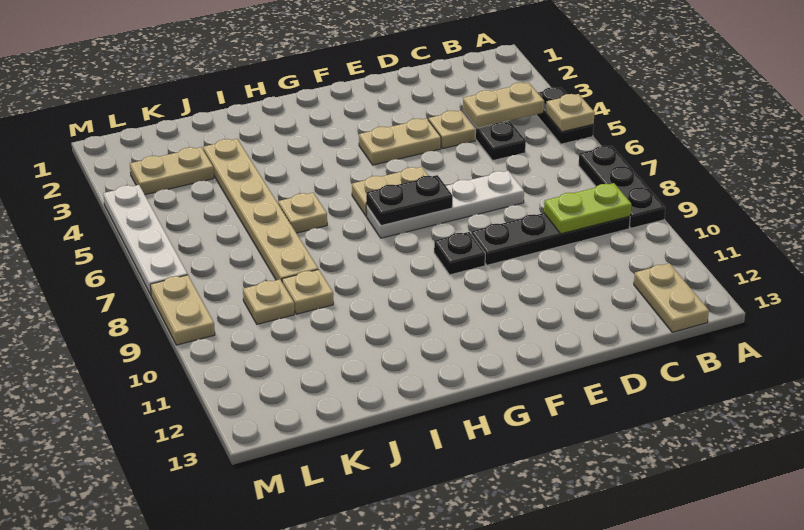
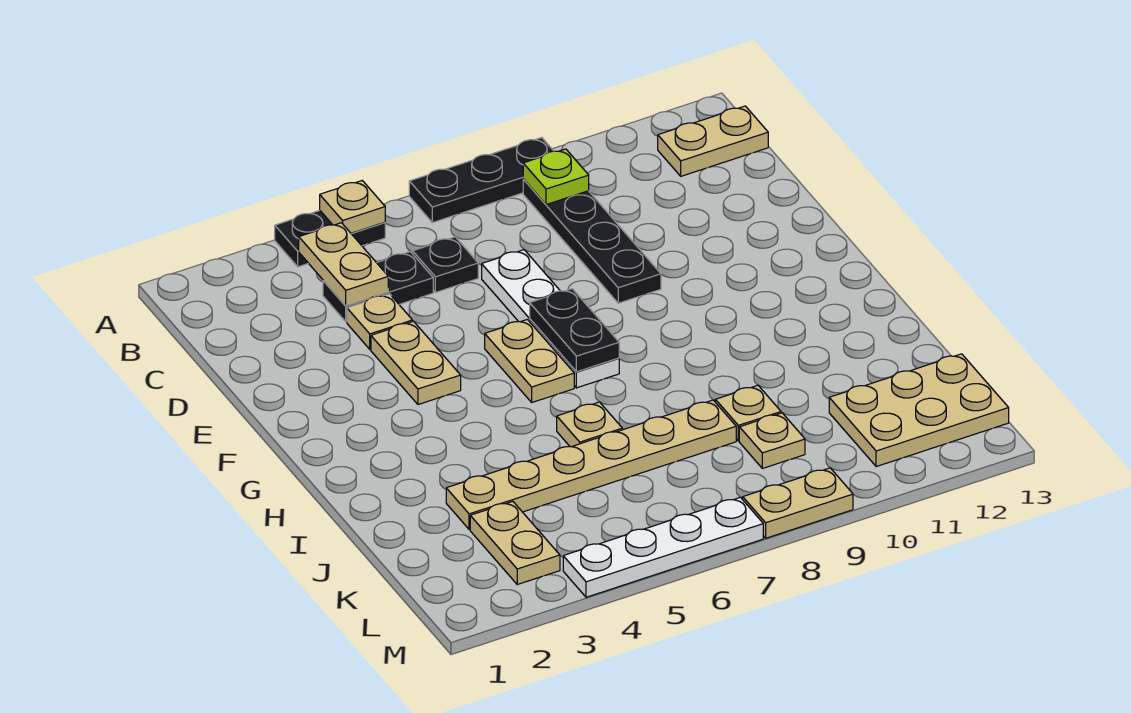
lime 1x2 plate [544,183,631,234] -> lime 1x1 plate [523,149,589,205]
black 1x1 plate [434,232,485,275] -> black 1x1 plate moved to [413,237,478,292]
none -> tan 2x3 plate [829,354,1009,467]

